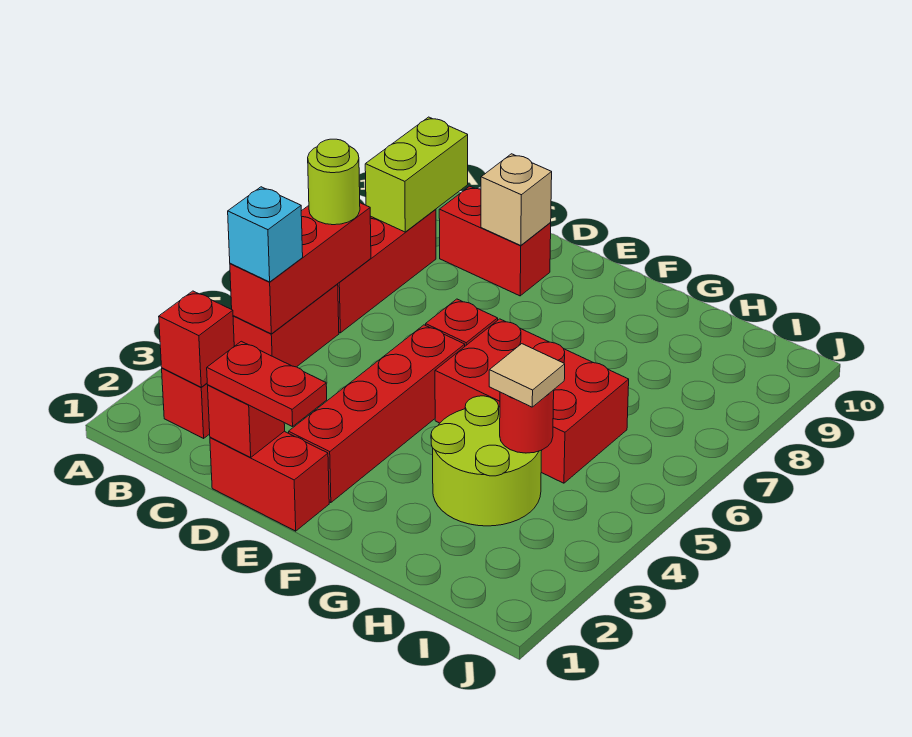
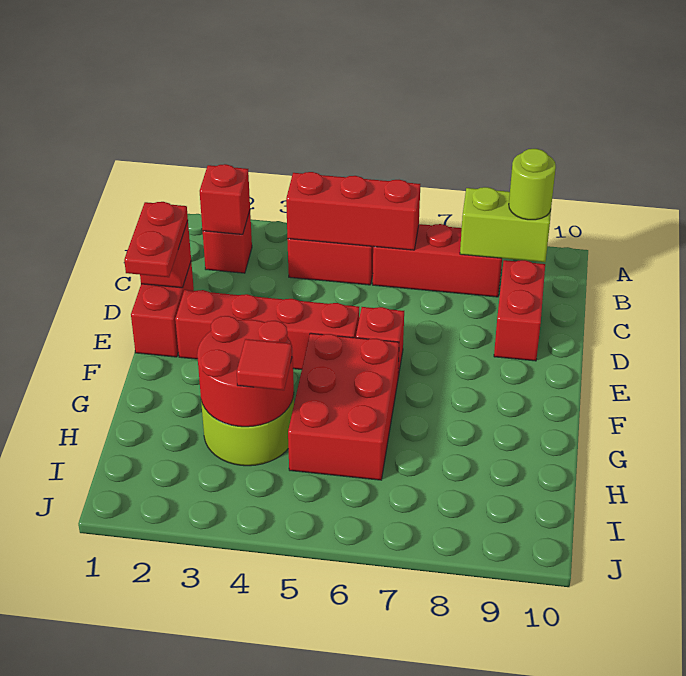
cyan 1x1 brick [228,187,303,282] -> none
lime 1x1 round brick [308,139,360,225] -> lime 1x1 round brick moved to [509,149,556,220]
tan 1x1 brick [481,154,552,245] -> none
red 1x1 round brick [500,390,554,453] -> red 2x2 round brick [197,316,294,427]
tan 1x1 tile [489,344,565,407] -> red 1x1 tile [237,339,292,390]

